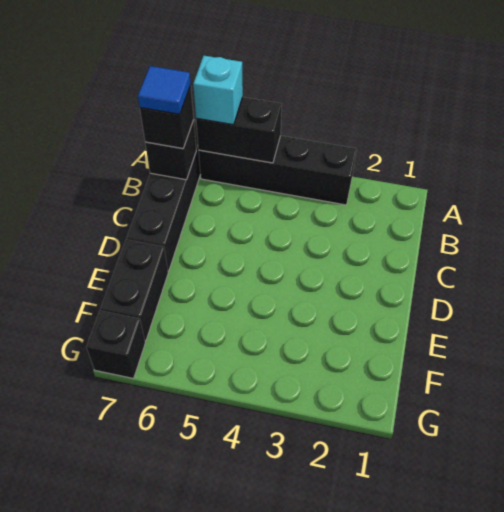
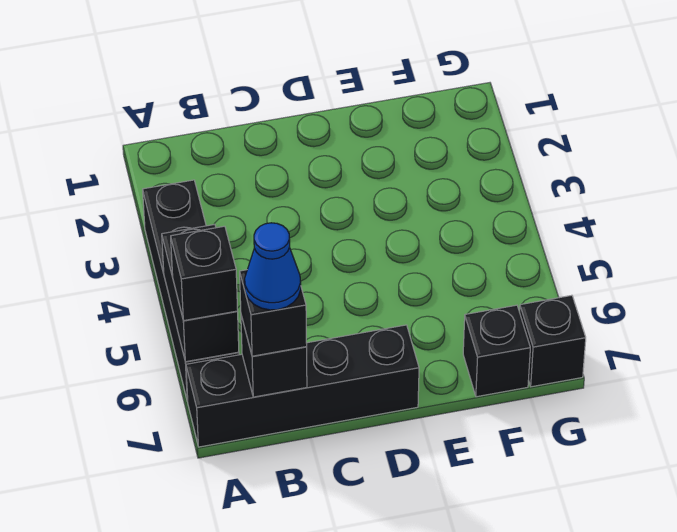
cyan 1x1 brick [193,56,243,125] -> black 1x1 brick [171,226,238,321]
blue 1x1 tile [138,66,191,114] -> blue 1x1 cone [245,223,301,310]
black 1x2 brick [101,239,168,341] -> black 1x1 brick [463,305,530,397]

